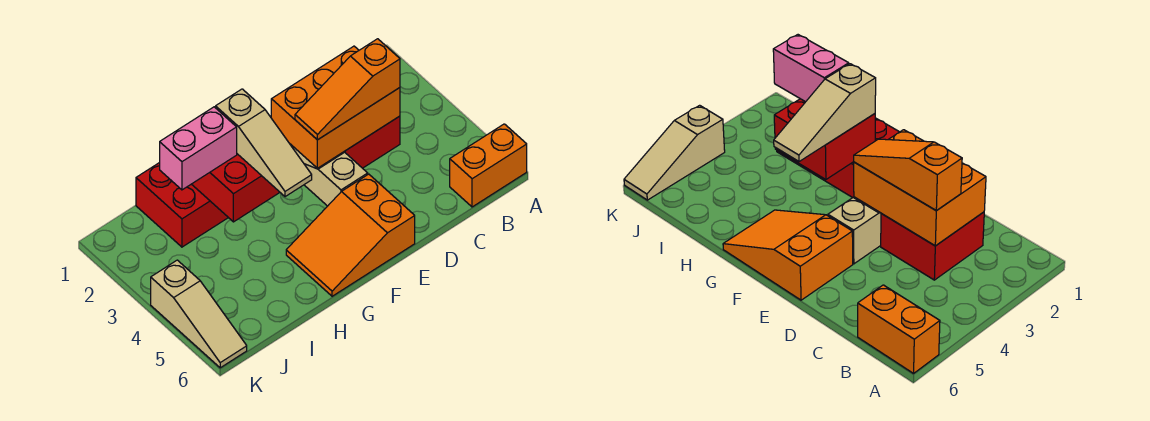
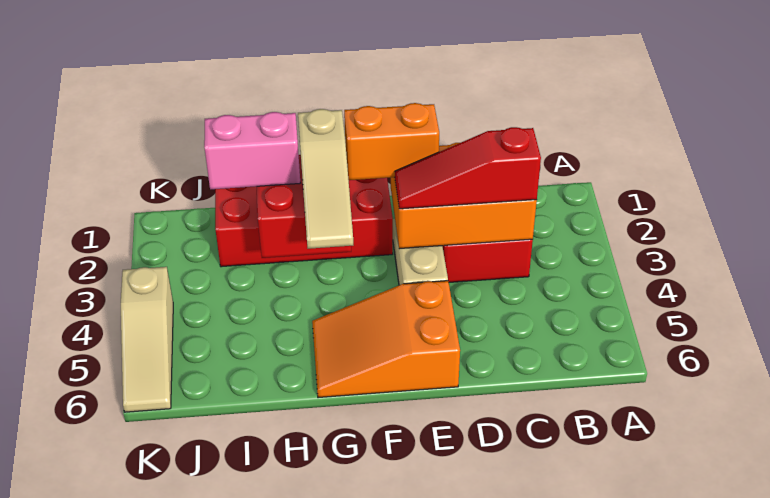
orange 1x2 brick [450,124,527,207] -> orange 1x2 brick moved to [344,103,439,180]
orange 1x3 slope [295,39,400,140] -> red 1x3 slope [395,127,541,209]

